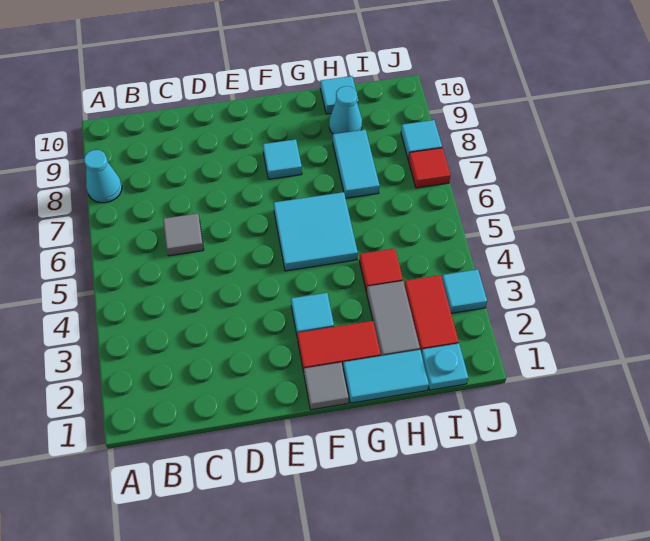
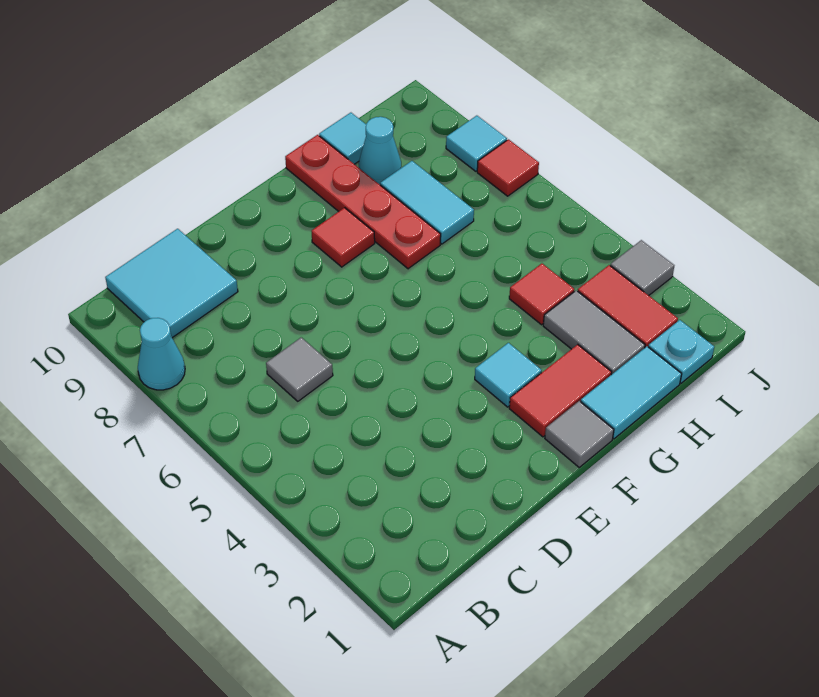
cyan 2x2 tile [273,192,358,271] -> cyan 2x2 tile moved to [105,229,238,338]
cyan 1x1 tile [263,139,302,179] -> red 1x1 tile [311,208,375,267]
none -> red 1x4 plate [285,135,441,269]
cyan 1x1 tile [442,269,487,313] -> grey 1x1 tile [610,240,674,295]

